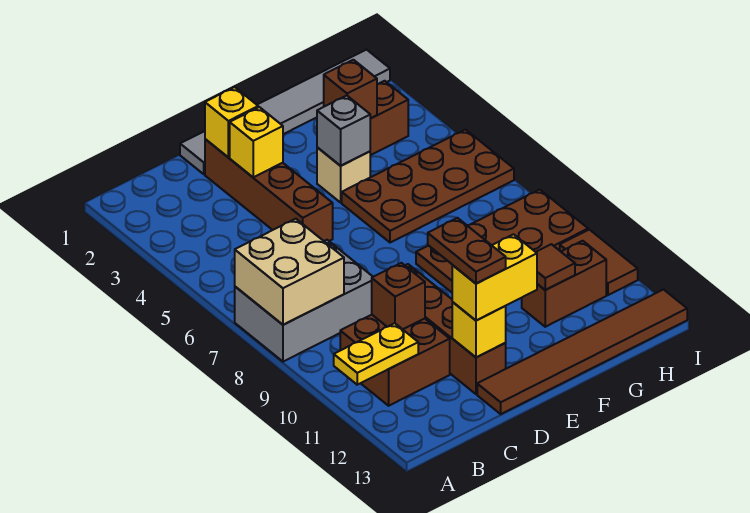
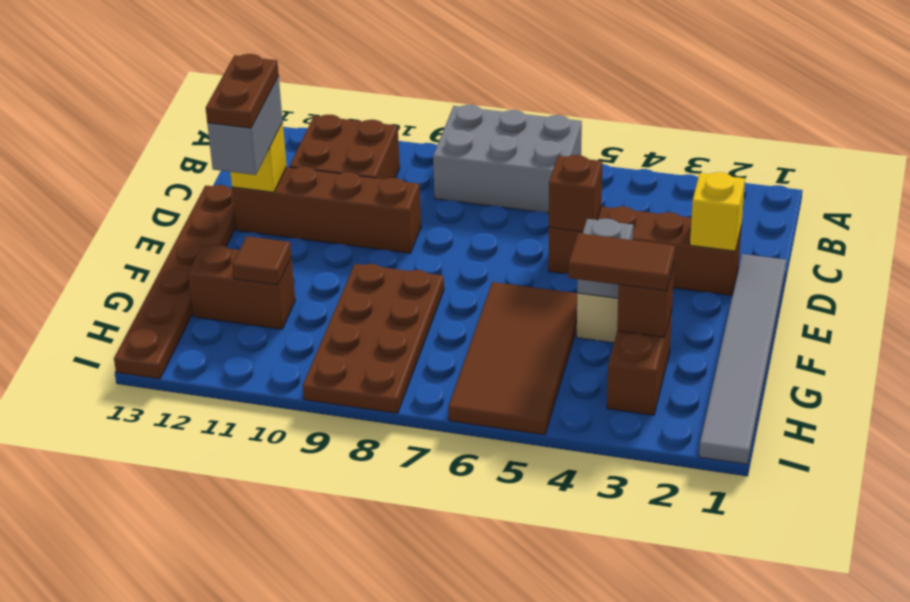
grey 2x3 brick [235,240,373,362] -> grey 2x3 brick turned to [433,105,582,213]
tan 2x2 brick [235,219,344,325] -> none
yellow 1x2 plate [334,323,418,385] -> none
brown 1x1 brick [372,263,425,329] -> brown 1x1 brick moved to [549,155,603,232]
yellow 1x1 brick [230,107,283,177] -> none
brown 1x2 plate [428,218,506,283] -> brown 1x2 plate turned to [206,54,279,128]
yellow 1x2 brick [452,234,537,321] -> grey 1x2 brick [207,77,283,175]
brown 1x6 tile [477,290,687,414] -> brown 1x6 plate [114,185,236,379]
brown 2x4 plate [342,130,514,243] -> brown 2x4 tile [448,282,577,435]
brown 1x2 brick [522,241,606,327] -> brown 1x2 brick turned to [188,245,295,329]
brown 1x2 tile [560,230,638,295] -> brown 1x2 tile moved to [568,233,675,291]

